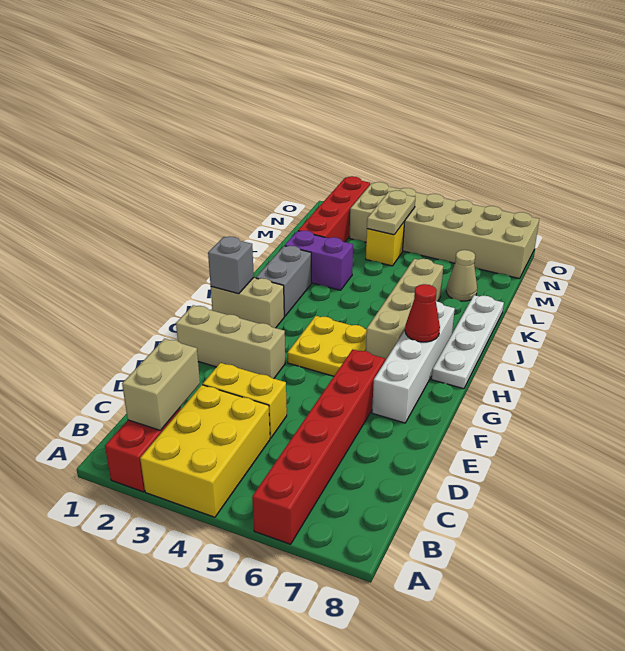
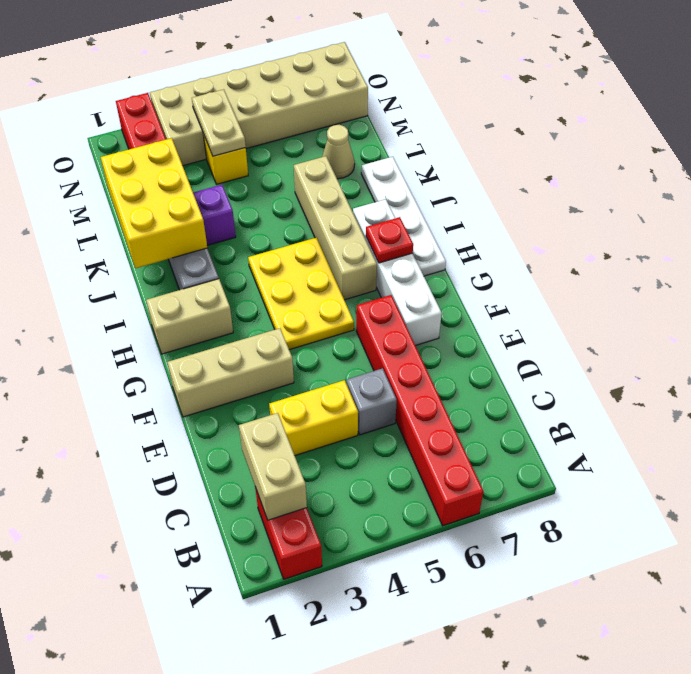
yellow 2x3 brick [140,385,270,517] -> yellow 2x3 brick moved to [101,138,207,268]
yellow 2x2 plate [287,316,367,376] -> yellow 2x3 plate [248,238,354,350]
grey 1x1 brick [208,236,254,294] -> grey 1x1 brick moved to [347,368,397,435]
red 1x1 cone [405,284,440,342] -> red 1x1 plate [366,217,413,263]

